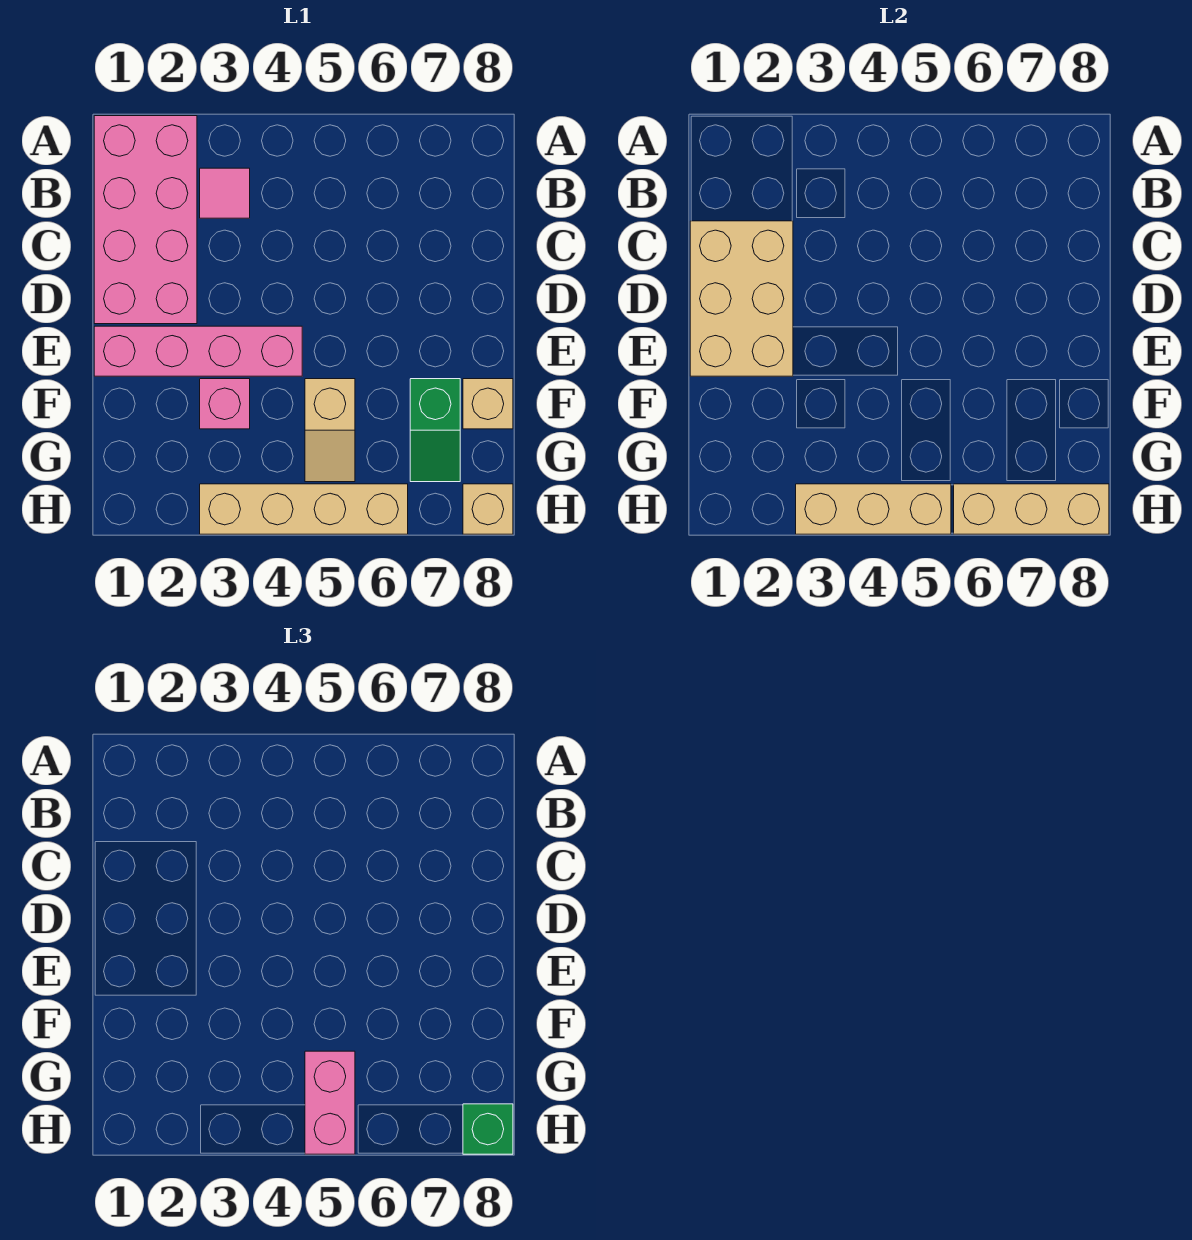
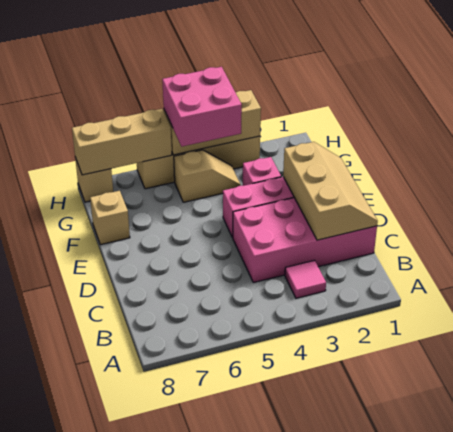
pink 2x4 brick [94,116,197,324] -> pink 2x4 brick turned to [233,198,377,283]
tan 2x3 brick [690,221,793,376] -> tan 2x3 slope [283,142,378,240]
tan 1x2 slope [305,379,355,482] -> tan 1x2 slope turned to [174,150,241,202]
green 1x2 slope [410,379,460,482] -> none
pink 1x2 brick [305,1051,355,1154] -> pink 2x2 brick [162,67,242,147]
green 1x1 brick [463,1104,513,1154] -> none

